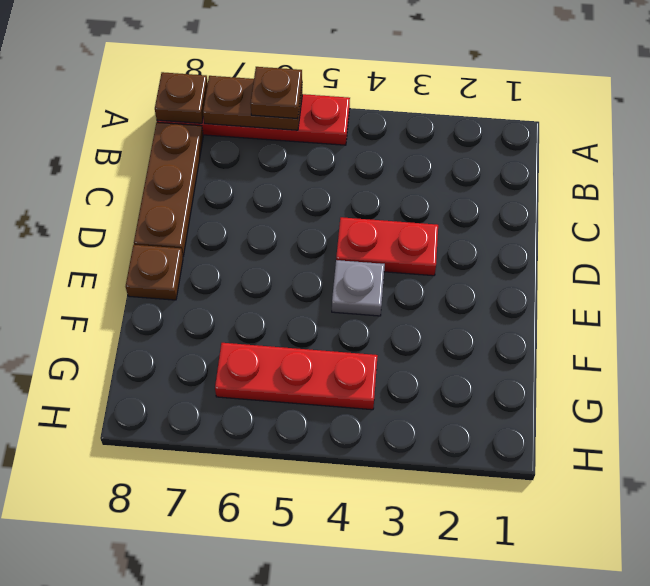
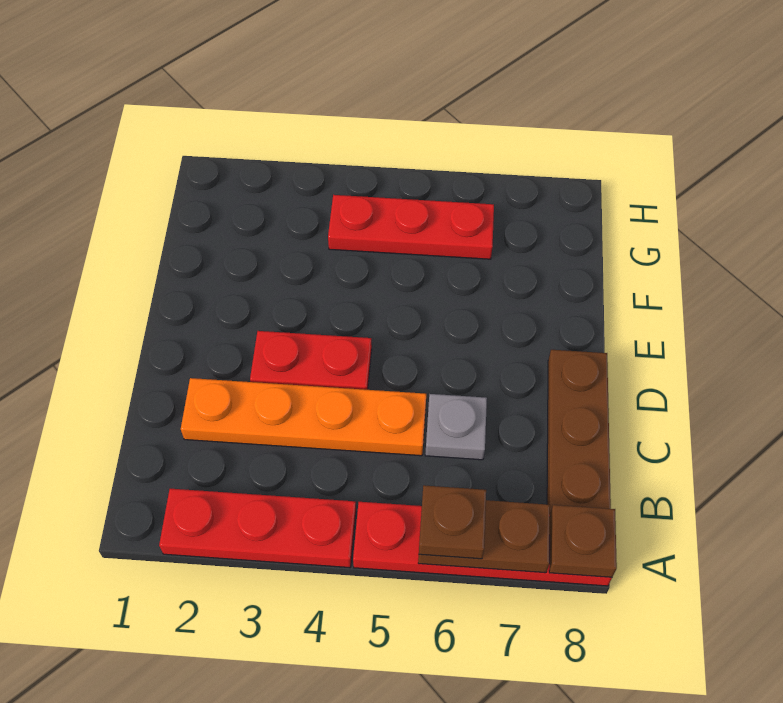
none -> red 1x3 plate [159,489,356,568]
none -> orange 1x4 plate [181,378,426,456]
grey 1x1 plate [332,260,385,316] -> grey 1x1 plate moved to [425,394,487,460]
brown 1x1 plate [126,245,183,300] -> none

